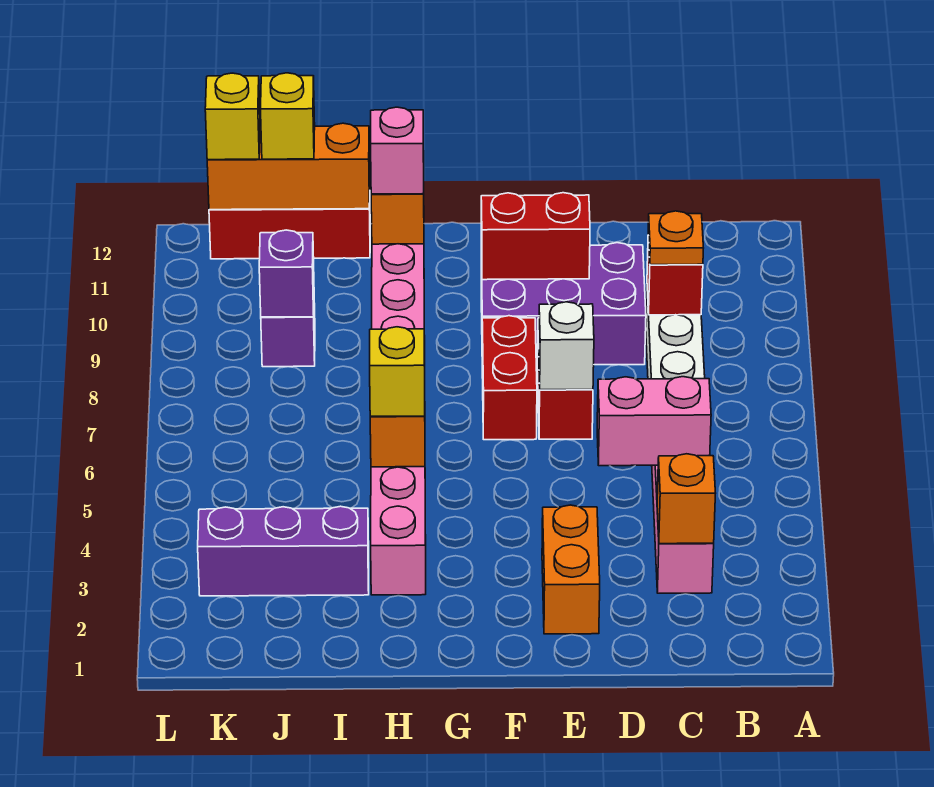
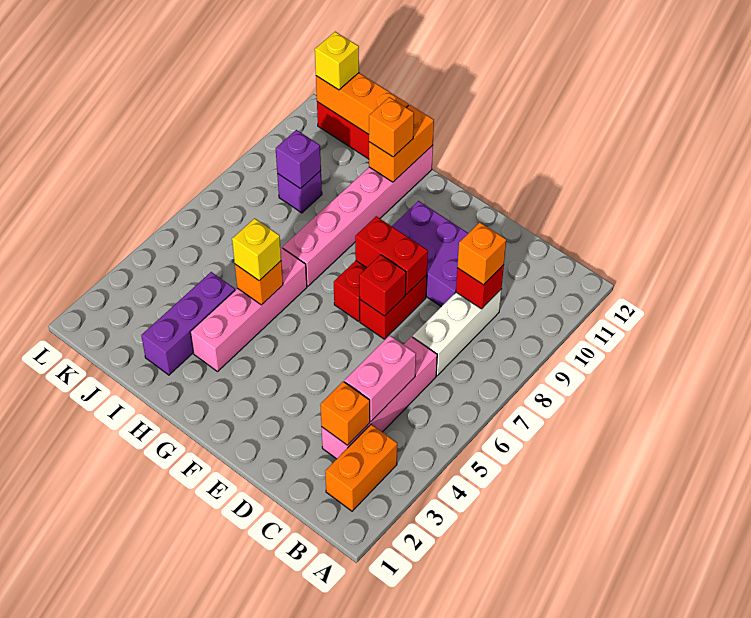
pink 1x2 brick [597,377,711,466] -> pink 1x2 brick turned to [344,335,416,421]
orange 1x1 plate [648,211,703,265] -> orange 1x1 brick [457,222,506,285]
orange 1x2 brick [542,505,600,634] -> orange 1x2 brick moved to [325,424,397,511]
white 1x1 brick [539,302,594,390] -> red 1x1 brick [359,255,406,316]
red 1x2 brick [481,193,590,280] -> red 1x2 brick moved to [355,216,428,294]
pink 1x1 brick [371,107,424,194] -> orange 1x1 brick [369,97,414,157]
purple 1x3 brick [198,506,369,596] -> purple 1x3 brick turned to [141,272,235,375]
yellow 1x1 brick [261,73,315,159] -> none

